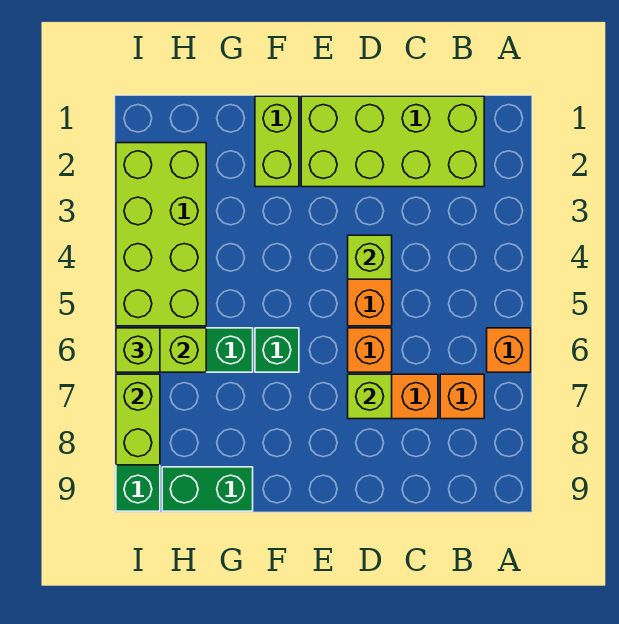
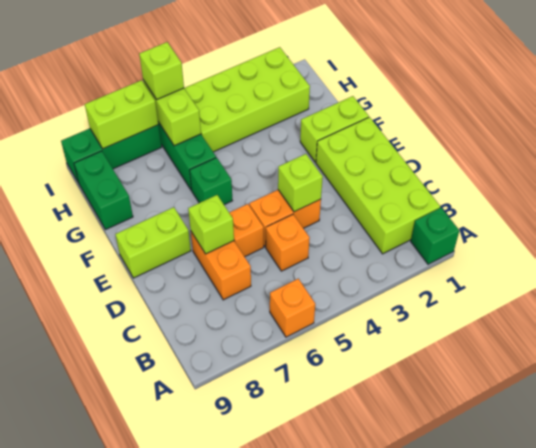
none -> green 1x1 brick [411,208,459,264]
orange 1x1 brick [440,374,484,419] -> orange 1x1 brick moved to [266,214,310,271]
none -> lime 1x2 brick [115,207,191,278]

